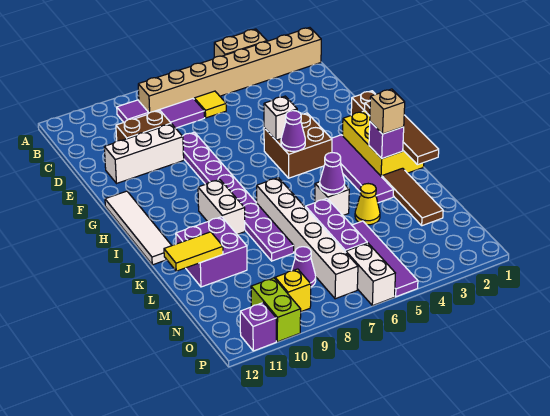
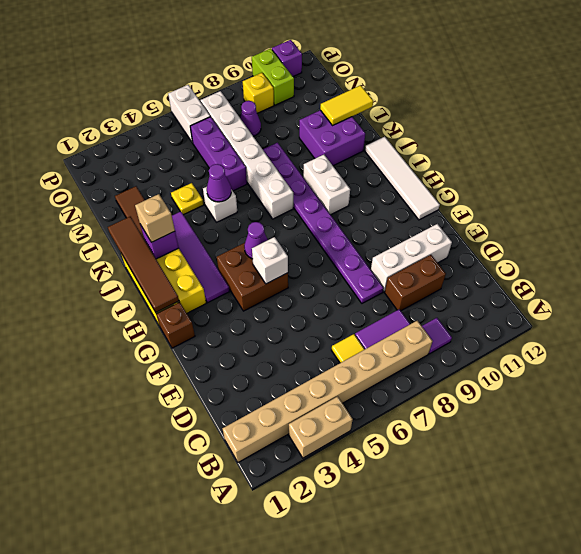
yellow 1x1 cone [355,184,380,225] -> yellow 1x1 plate [171,183,204,215]
purple 1x4 tile [352,221,418,297] -> none

